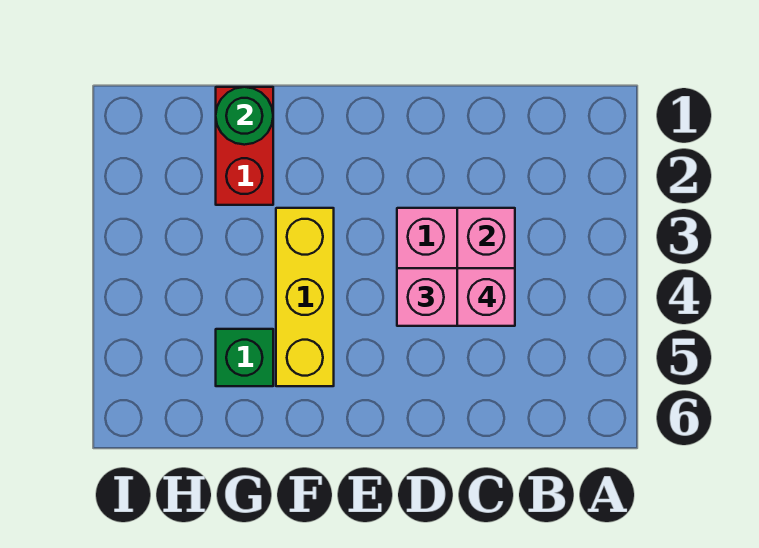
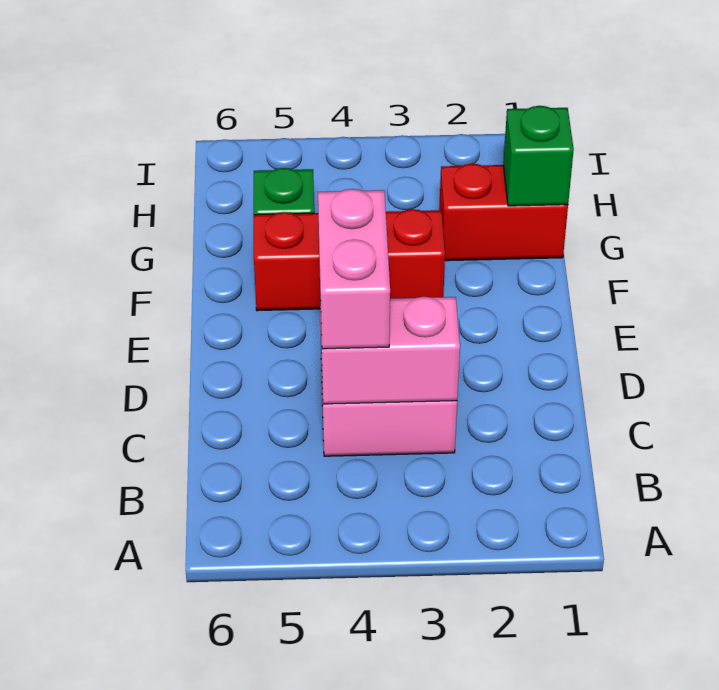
pink 1x1 brick [457,268,515,326] -> none
yellow 1x3 brick [276,208,334,386] -> red 1x3 brick [254,209,445,311]
green 1x1 round brick [216,87,273,145] -> green 1x1 brick [503,106,574,206]

